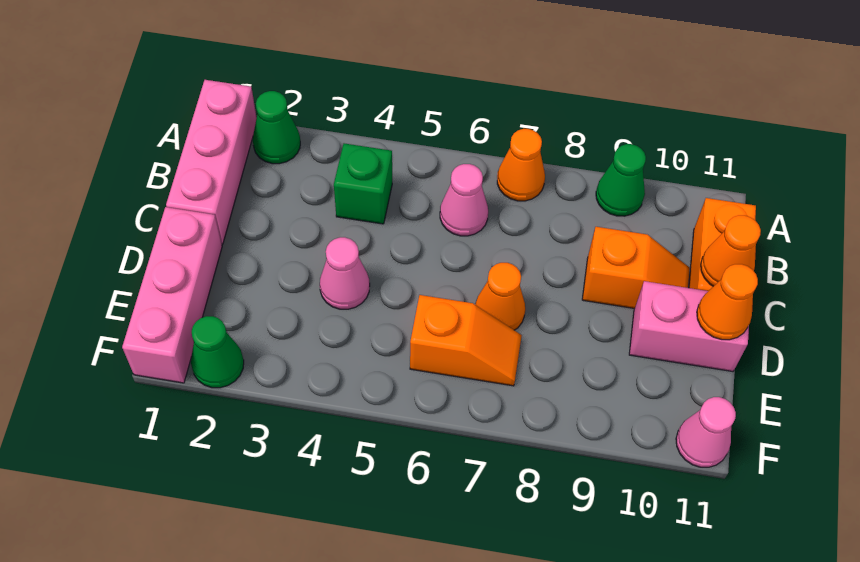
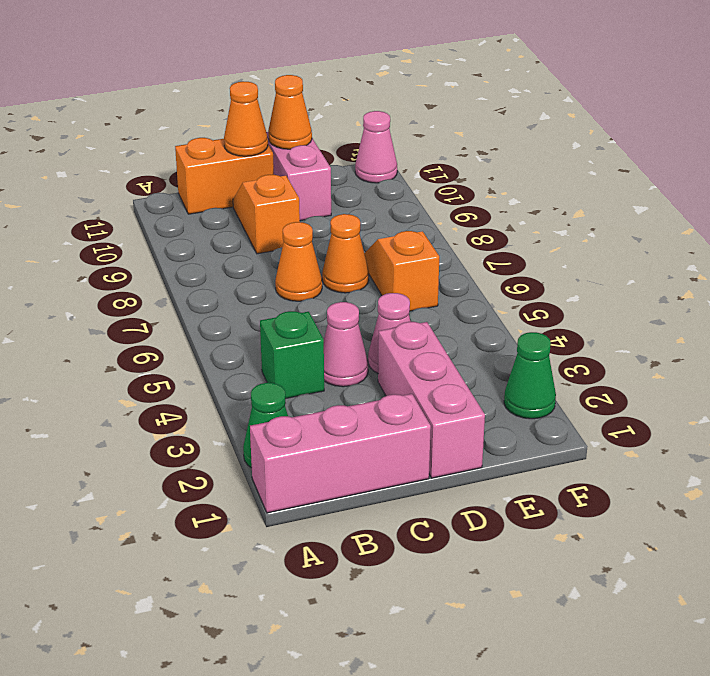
orange 1x1 cone [497,129,545,201] -> orange 1x1 cone moved to [275,222,322,301]
green 1x1 cone [596,144,646,216] -> none
pink 1x1 cone [440,164,488,236] -> pink 1x1 cone moved to [324,302,368,387]
pink 1x3 brick [122,207,222,383] -> pink 1x3 brick turned to [378,322,485,478]

